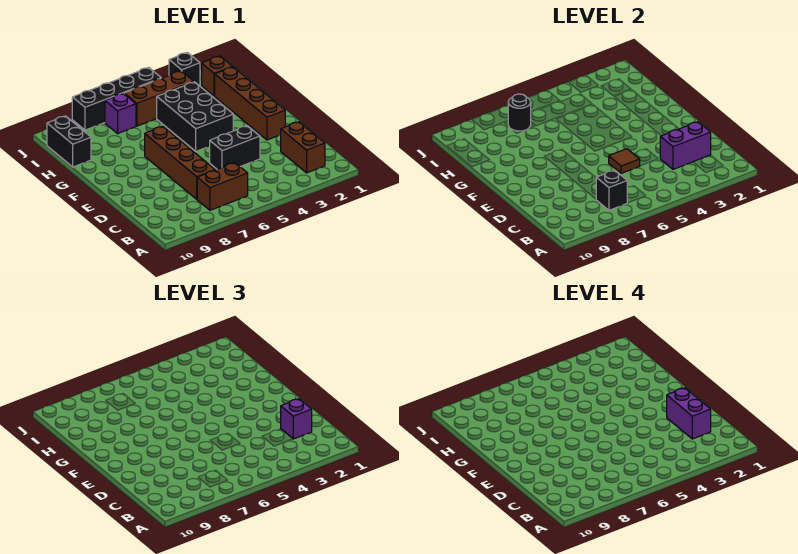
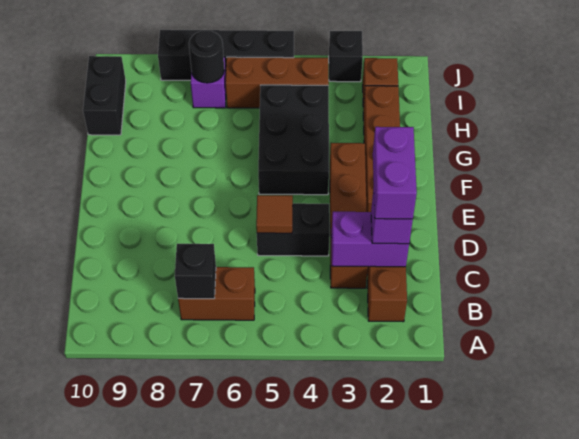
brown 1x4 brick [145,126,215,199] -> brown 1x4 brick moved to [330,143,368,288]

